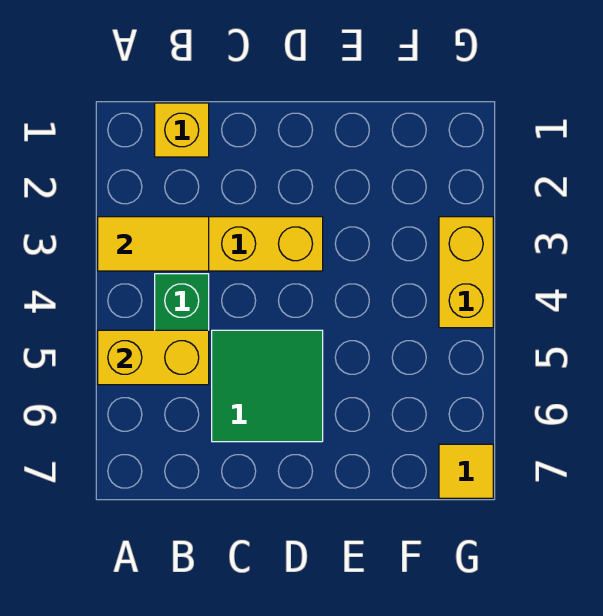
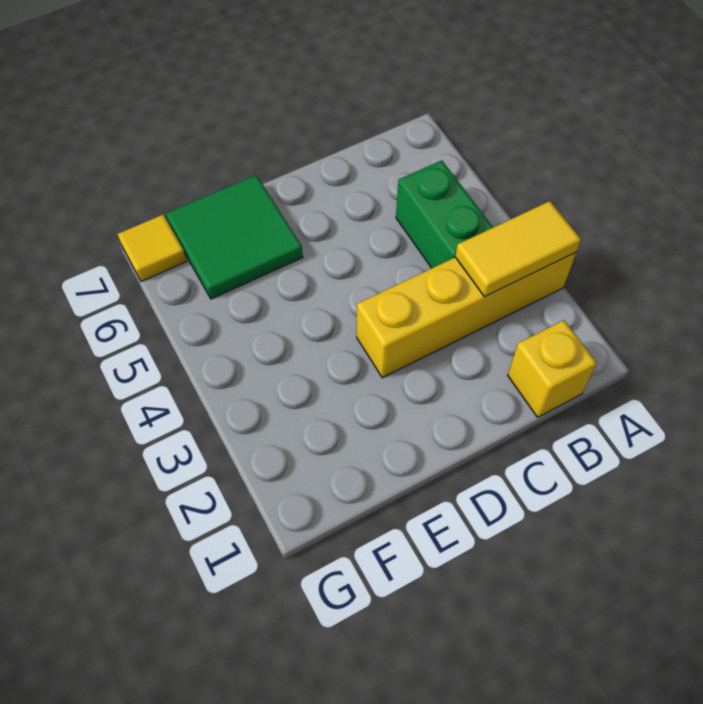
yellow 1x2 brick [98,330,209,385] -> none
green 2x2 tile [212,330,323,442] -> green 2x2 tile moved to [166,175,303,299]
yellow 1x2 brick [439,217,493,328] -> none

